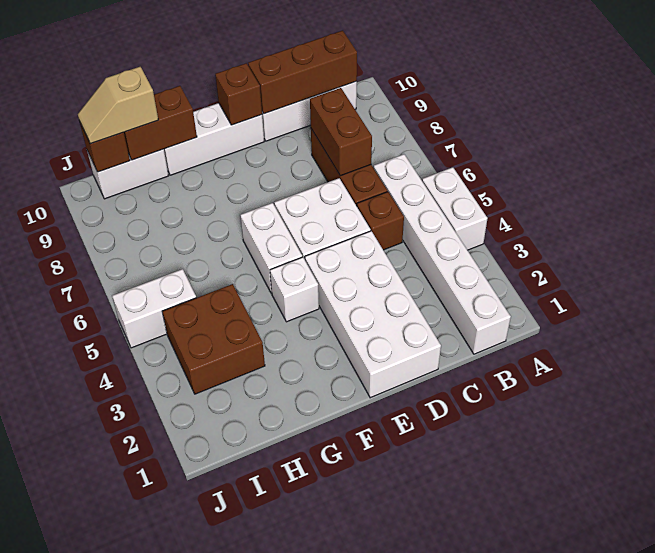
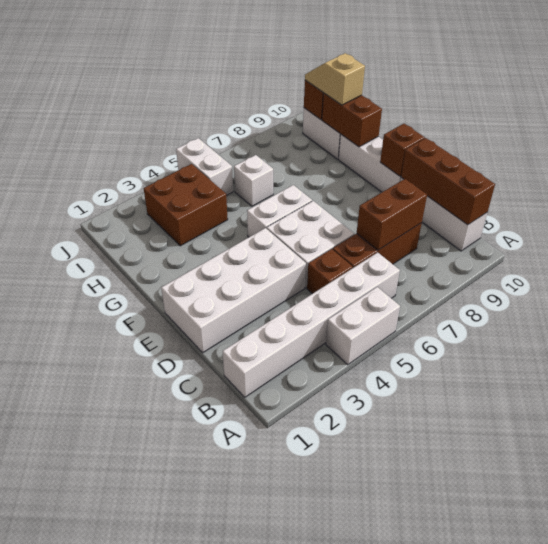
white 1x1 brick [270,257,319,322] -> white 1x1 brick moved to [234,155,273,206]

